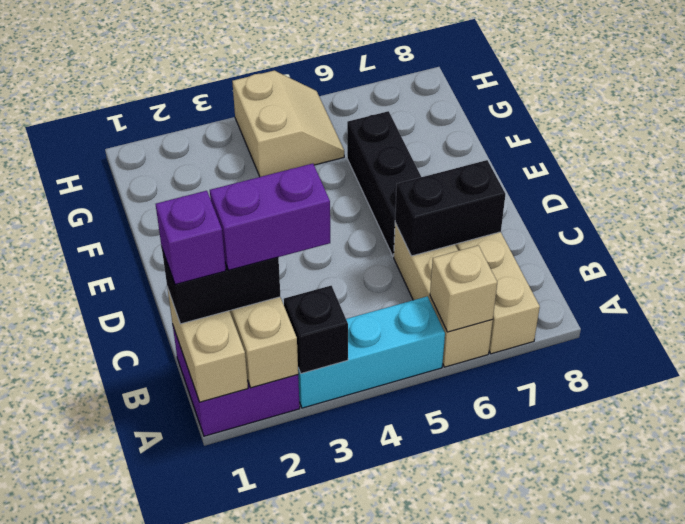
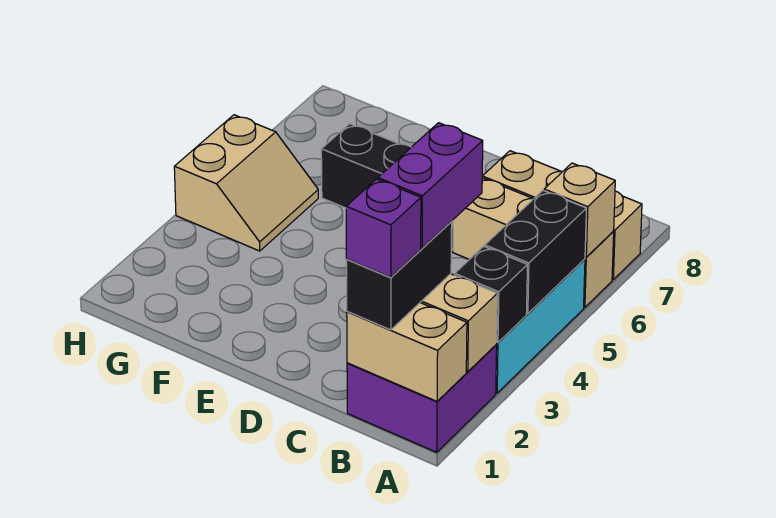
black 1x2 brick [395,160,505,256] -> black 1x2 brick moved to [485,191,586,314]
tan 2x2 slope [232,71,344,177] -> tan 2x2 slope turned to [174,115,318,251]

